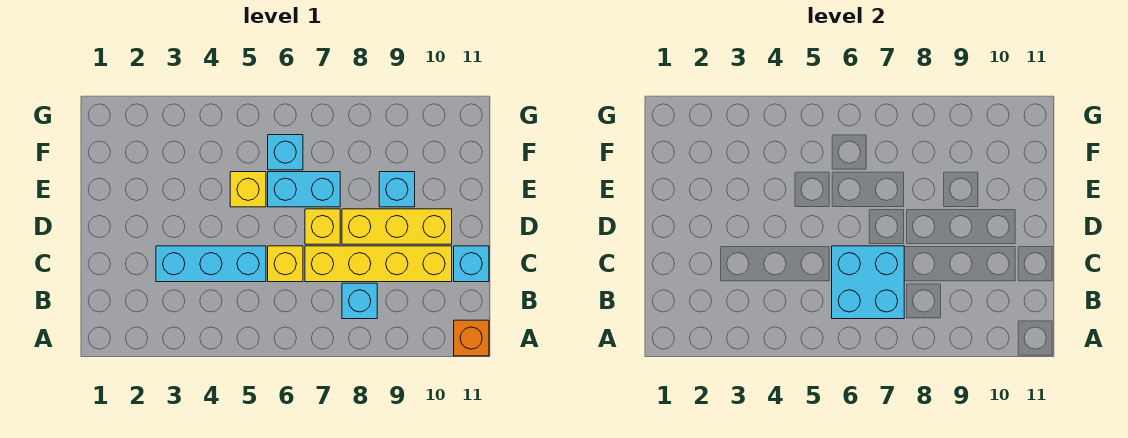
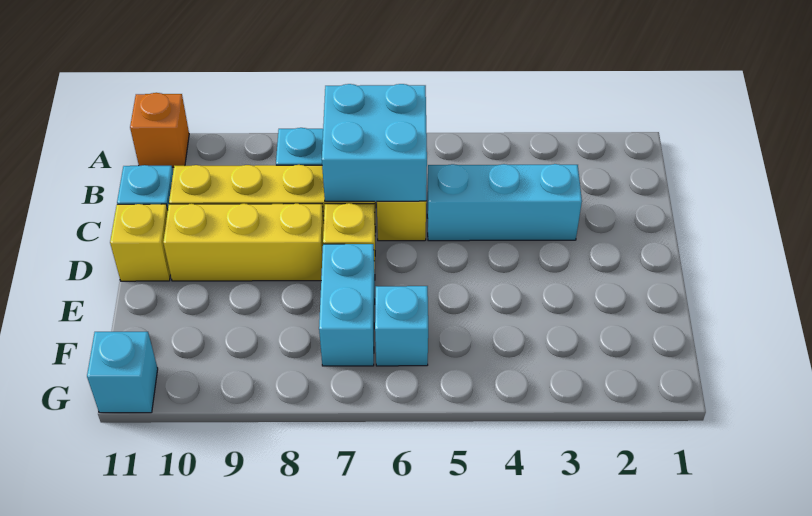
yellow 1x1 brick [230,172,266,207] -> yellow 1x1 brick moved to [110,204,170,281]
cyan 1x2 brick [268,172,340,207] -> cyan 1x2 brick turned to [319,244,375,366]
cyan 1x1 brick [379,172,415,207] -> cyan 1x1 brick moved to [87,332,158,413]

